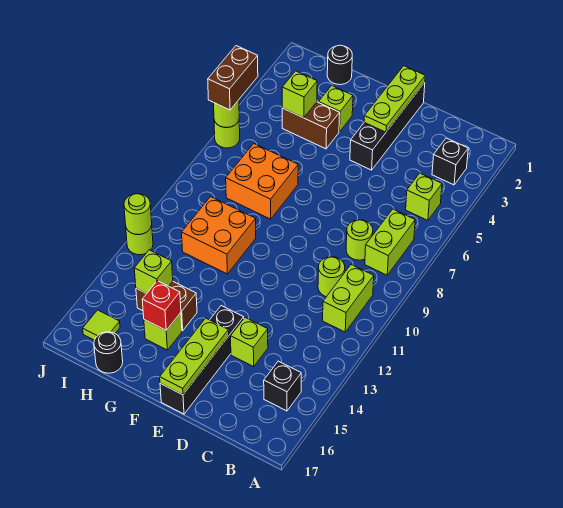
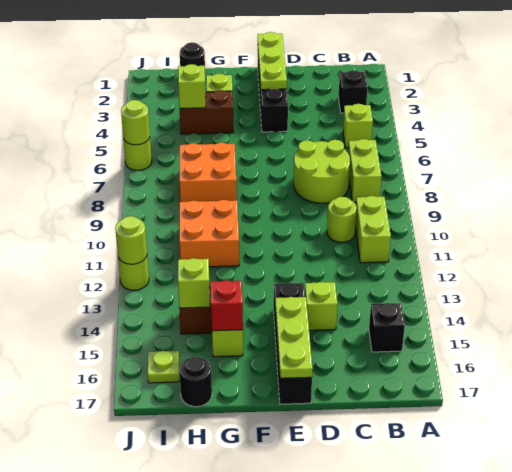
lime 1x1 round brick [346,220,373,260] -> lime 2x2 round brick [294,140,350,203]
lime 1x1 tile [83,310,120,340] -> lime 1x1 plate [148,351,179,383]
brown 1x2 brick [208,46,258,110] -> none

